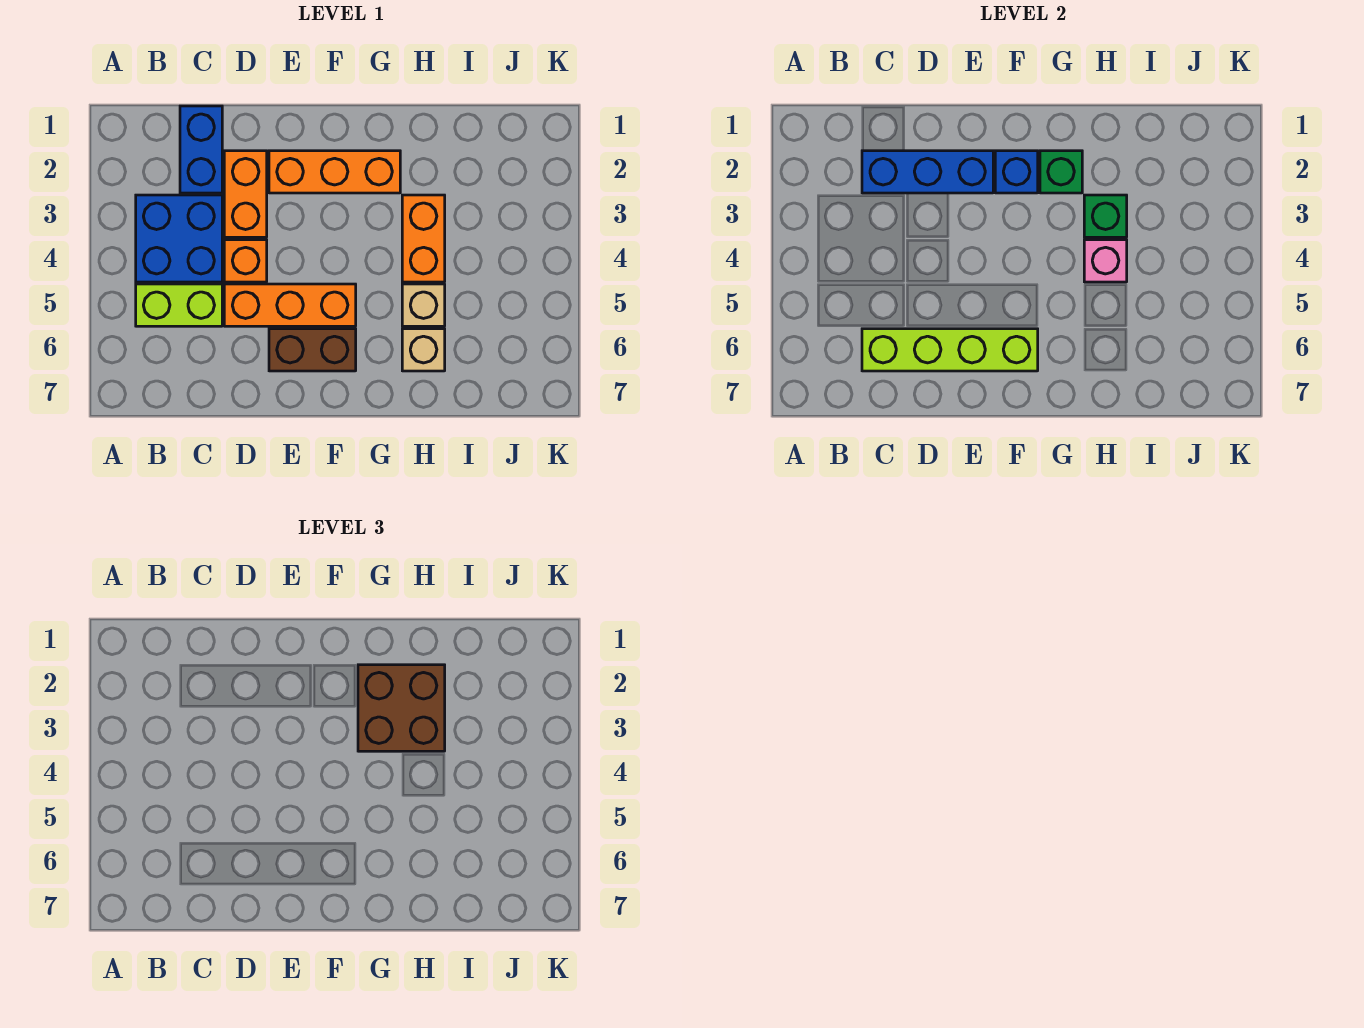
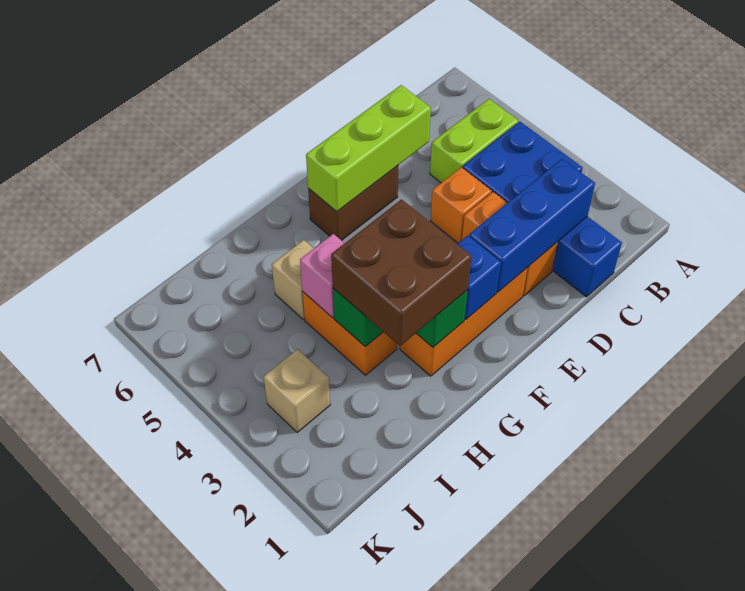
lime 1x4 brick [862,329,1038,371] -> lime 1x3 brick [306,85,431,212]
orange 1x3 brick [224,284,356,326] -> none
tan 1x1 brick [402,329,445,371] -> tan 1x1 brick moved to [264,349,330,432]

